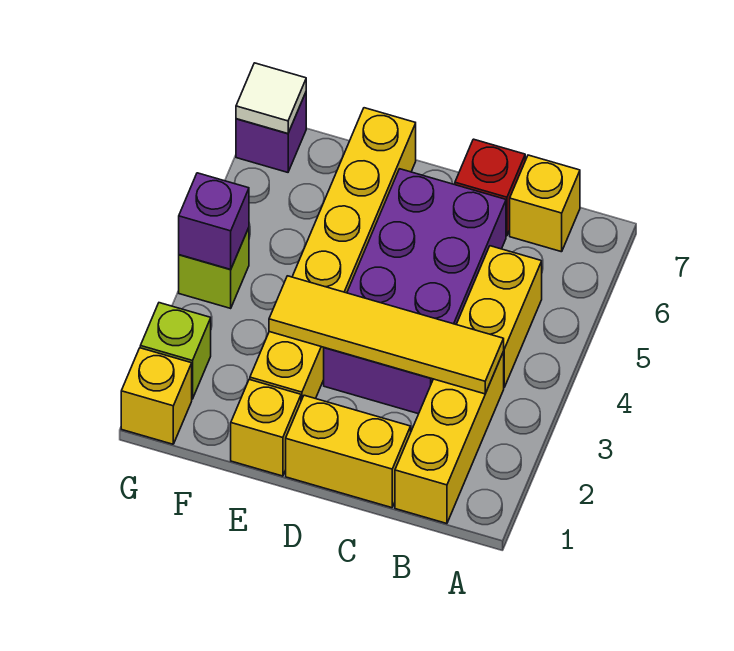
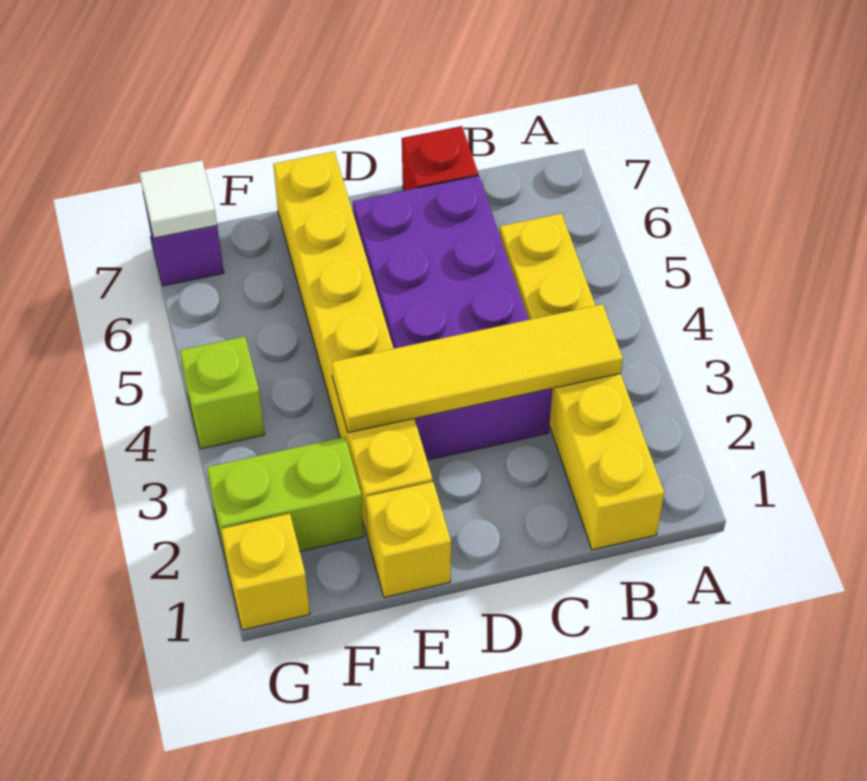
yellow 1x1 brick [510,155,580,252] -> none
yellow 1x2 brick [286,395,411,508] -> none
lime 1x1 brick [140,303,211,399] -> lime 1x2 brick [207,437,364,563]
purple 1x1 brick [179,173,249,270] -> none

